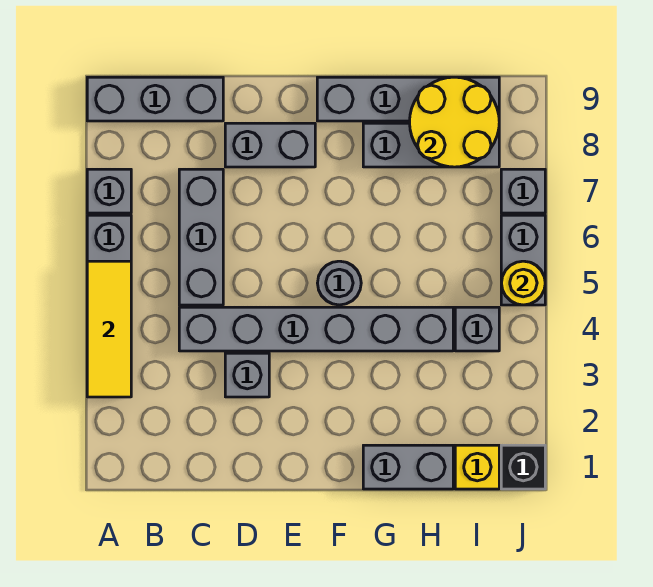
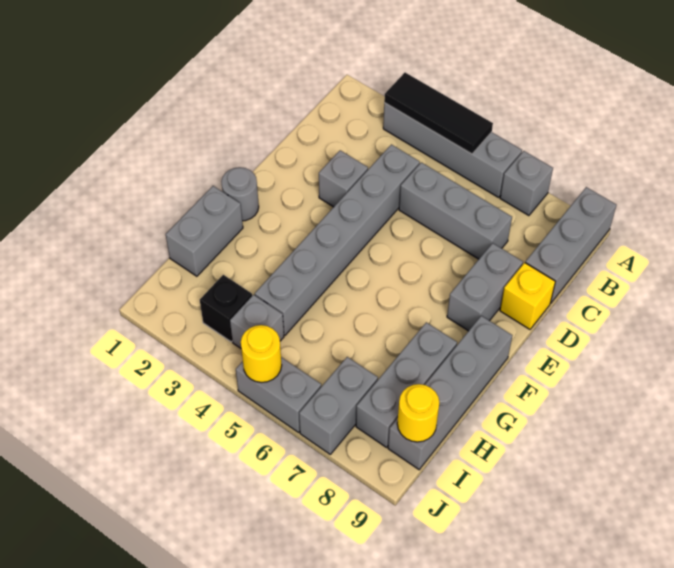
yellow 1x3 tile [87,261,131,397] -> black 1x3 tile [384,73,493,154]
grey 1x1 round brick [318,261,361,305] -> grey 1x1 round brick moved to [221,167,259,221]
yellow 2x2 round brick [410,77,499,167] -> yellow 1x1 round brick [397,384,439,442]
yellow 1x1 brick [455,445,499,489] -> yellow 1x1 brick moved to [500,263,555,329]
black 1x1 brick [501,445,545,489] -> black 1x1 brick moved to [200,275,252,342]
grey 1x1 brick [501,169,545,213] -> grey 1x2 brick [299,357,378,454]

